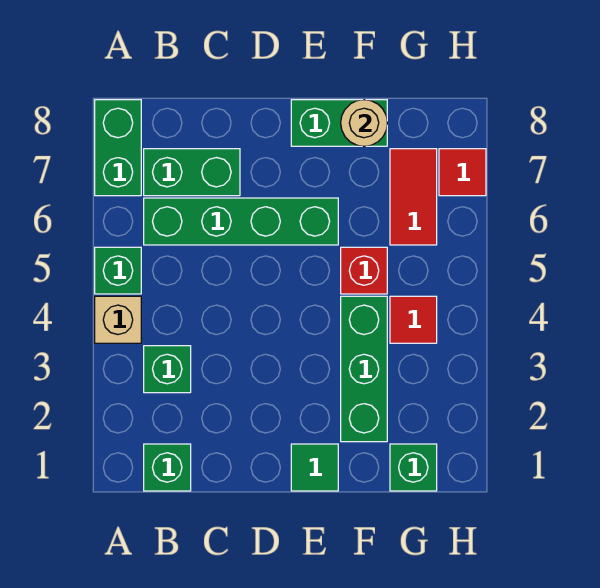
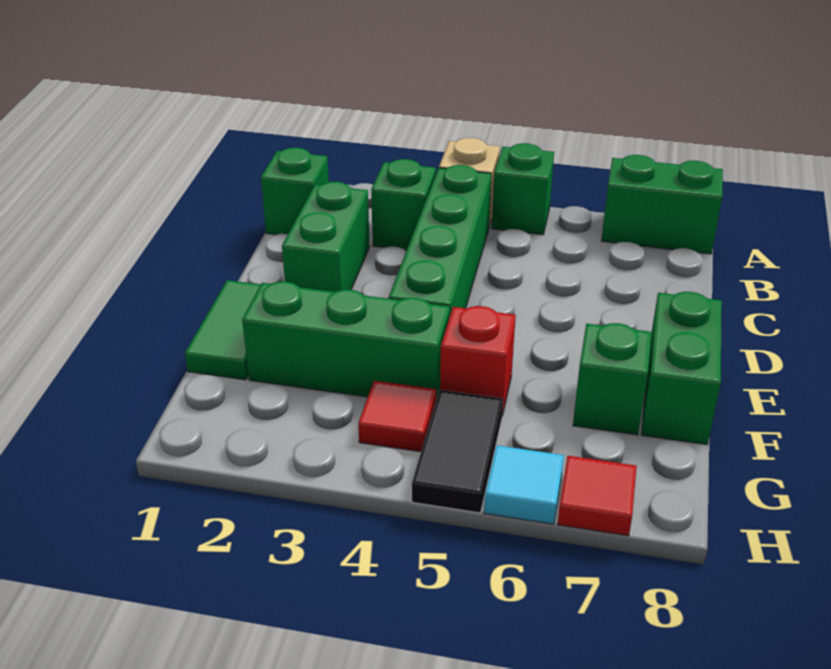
green 1x4 brick [144,198,338,245] -> green 1x4 brick moved to [389,165,491,317]
green 1x2 brick [144,149,240,196] -> green 1x2 brick moved to [282,182,370,292]
green 1x1 tile [291,444,338,491] -> green 1x2 tile [185,280,261,380]
tan 1x1 round brick [341,100,387,146] -> none
green 1x1 brick [390,444,437,491] -> green 1x1 brick moved to [573,323,651,435]
none -> black 1x2 tile [412,390,503,513]
red 1x2 tile [390,149,437,245] -> none
none -> cyan 1x1 tile [484,445,564,524]

